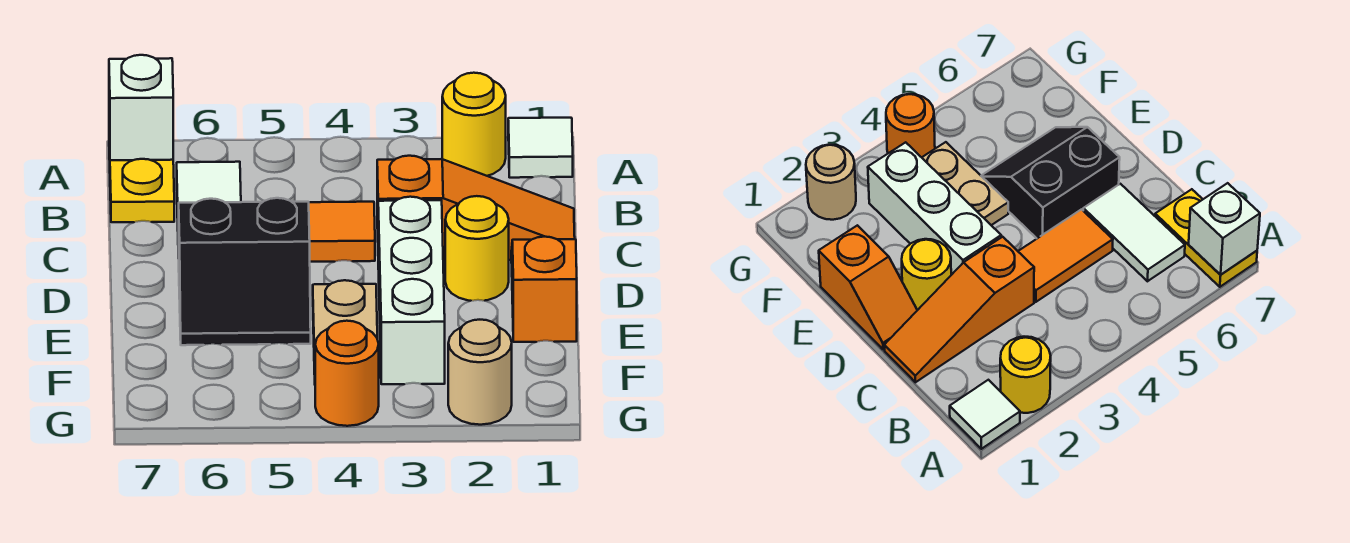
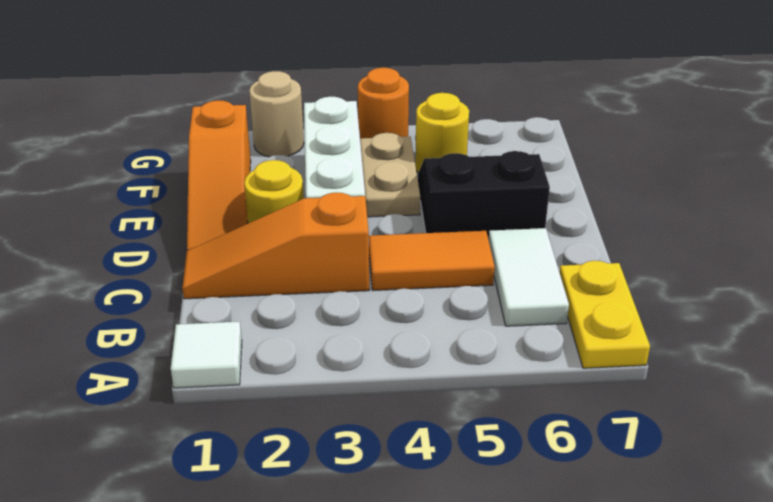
yellow 1x1 round brick [442,73,506,176] -> yellow 1x1 round brick moved to [415,93,469,173]
white 1x1 brick [109,55,173,160] -> none
orange 1x2 slope [511,237,577,342] -> orange 1x3 slope [187,100,251,251]

